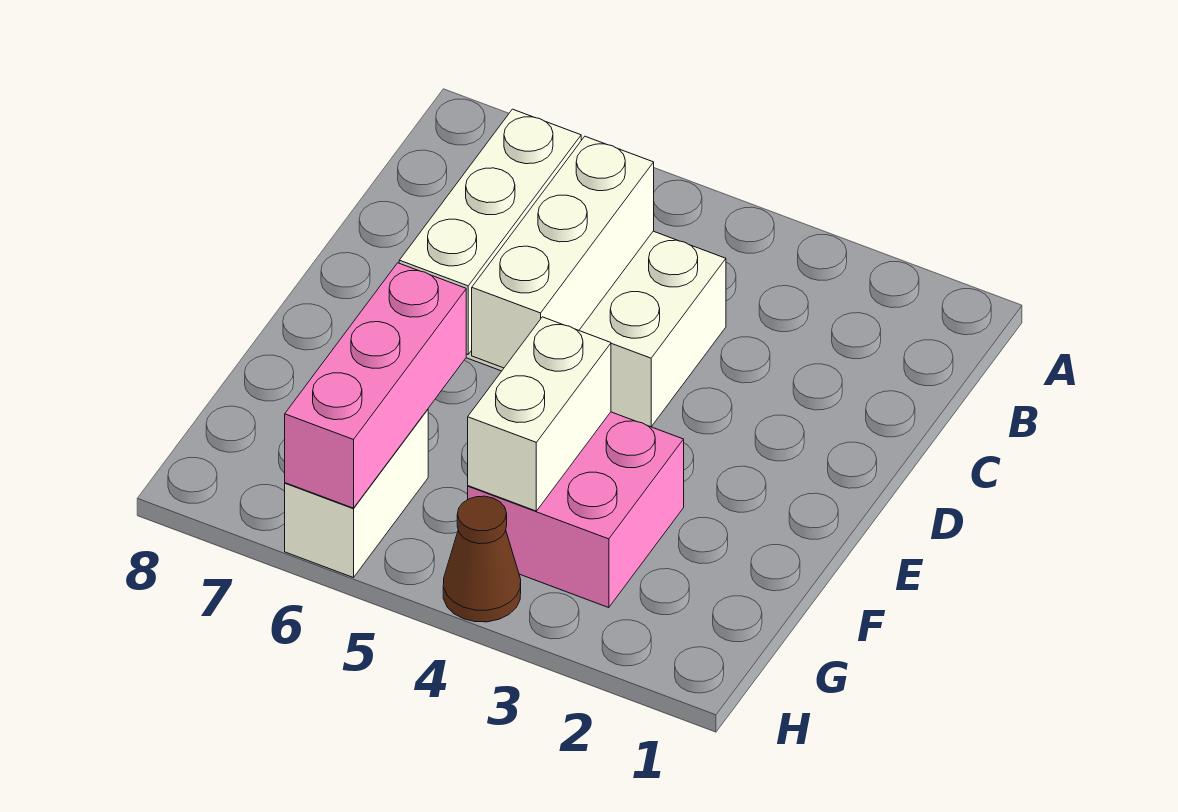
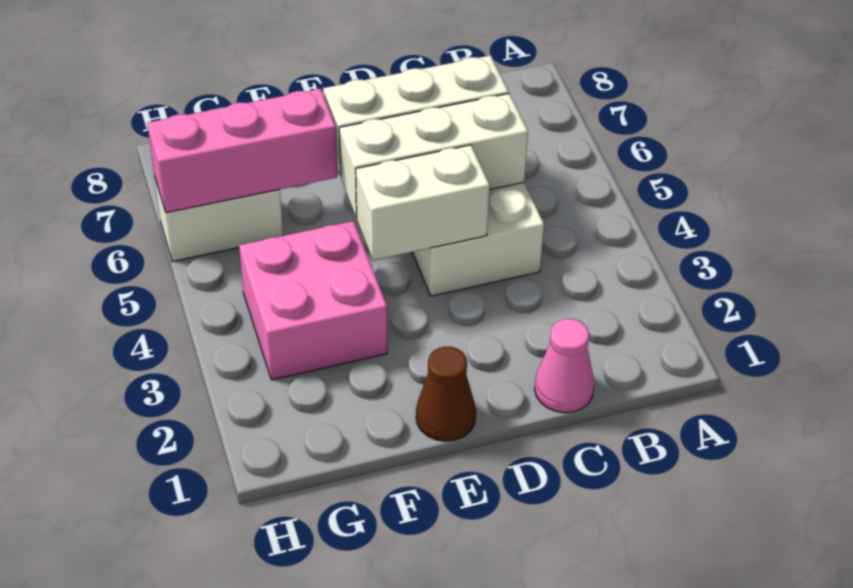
none -> pink 1x1 cone [535,319,594,413]
white 1x2 brick [468,317,611,511] -> white 1x2 brick moved to [356,145,489,260]
brown 1x1 cone [443,496,521,622] -> brown 1x1 cone moved to [416,347,476,441]

